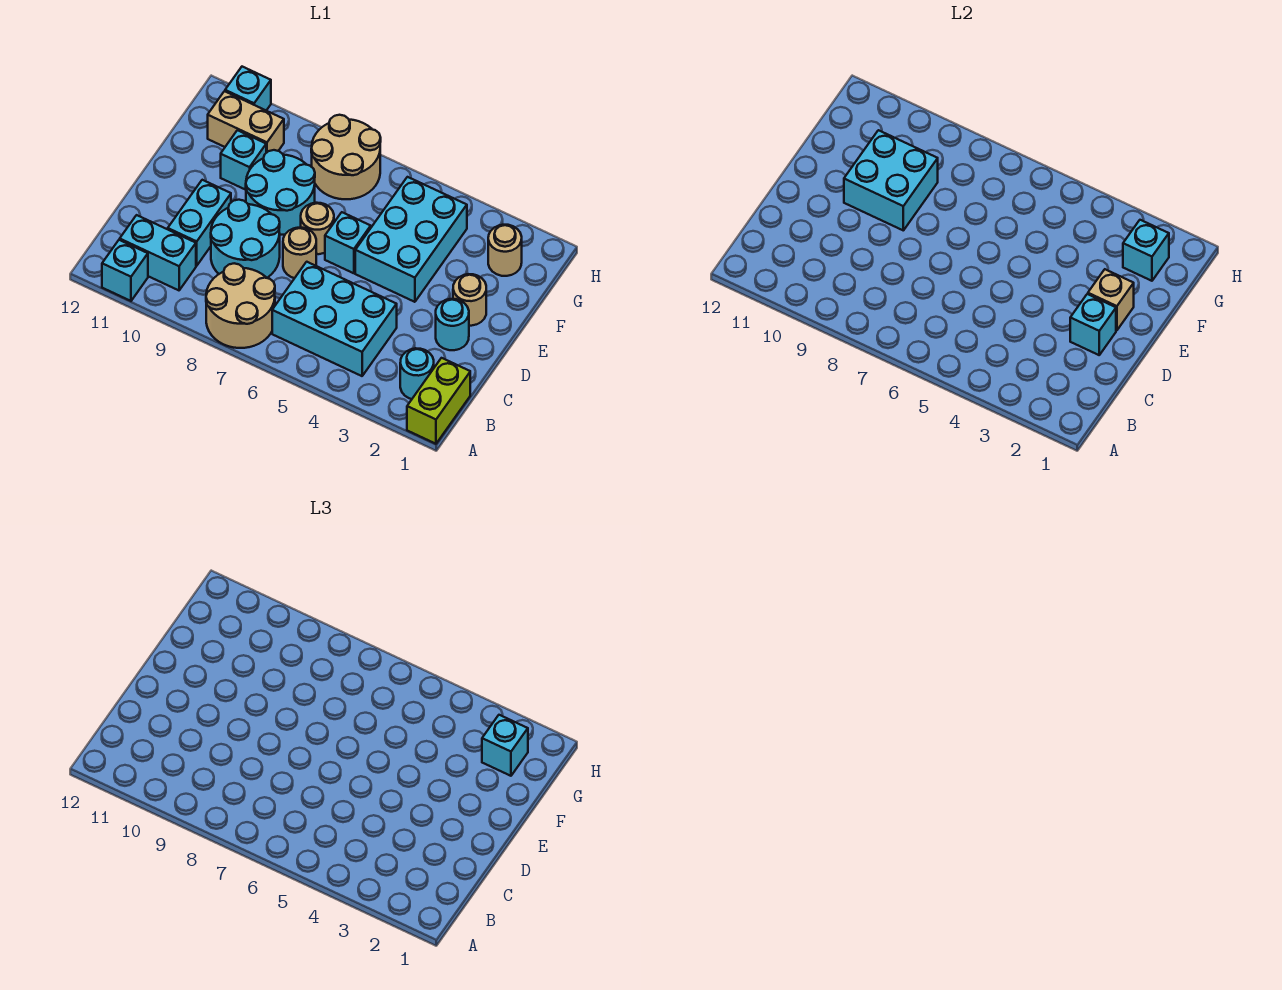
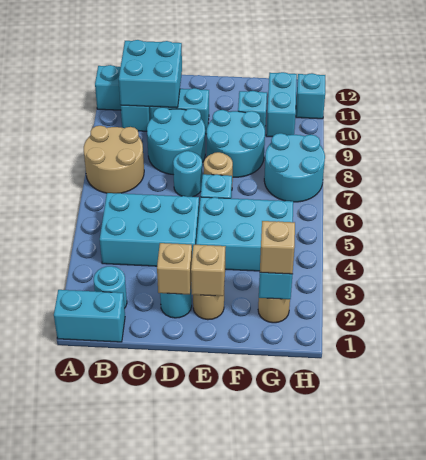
lime 1x2 brick [407,358,470,444] -> cyan 1x2 brick [54,290,125,342]
cyan 2x3 brick [272,262,397,376] -> cyan 2x3 brick turned to [100,193,199,266]
cyan 1x1 brick [1070,294,1116,355] -> tan 1x1 brick [157,243,192,294]
tan 1x1 round brick [283,228,316,278] -> cyan 1x1 round brick [173,151,202,197]
cyan 2x2 brick [844,130,938,230] -> cyan 2x2 brick moved to [119,40,182,108]
cyan 1x1 brick [482,715,528,776] -> tan 1x1 brick [260,221,295,274]
tan 2x2 round brick [311,115,381,199] -> cyan 2x2 round brick [264,133,325,202]
tan 1x2 brick [208,91,284,153] -> cyan 1x2 brick [266,72,297,137]

